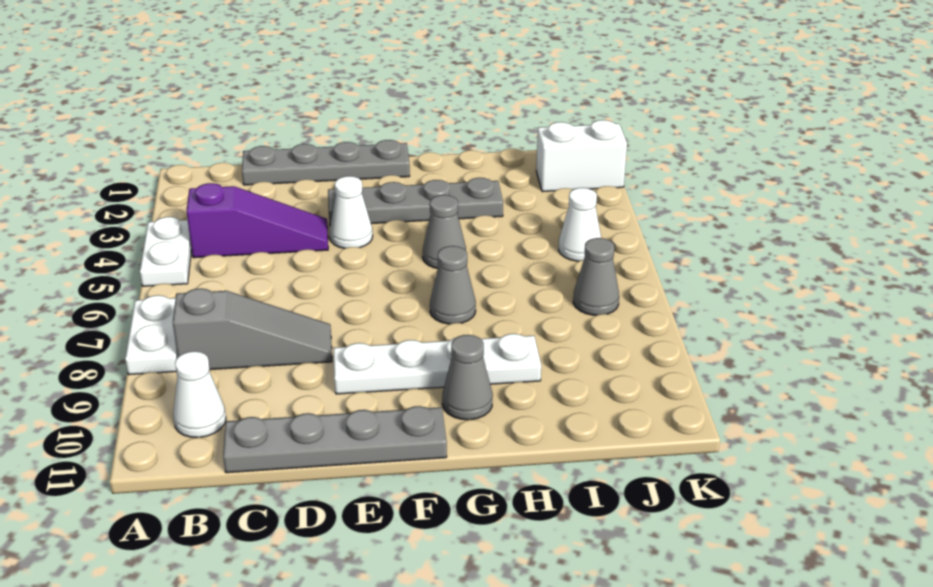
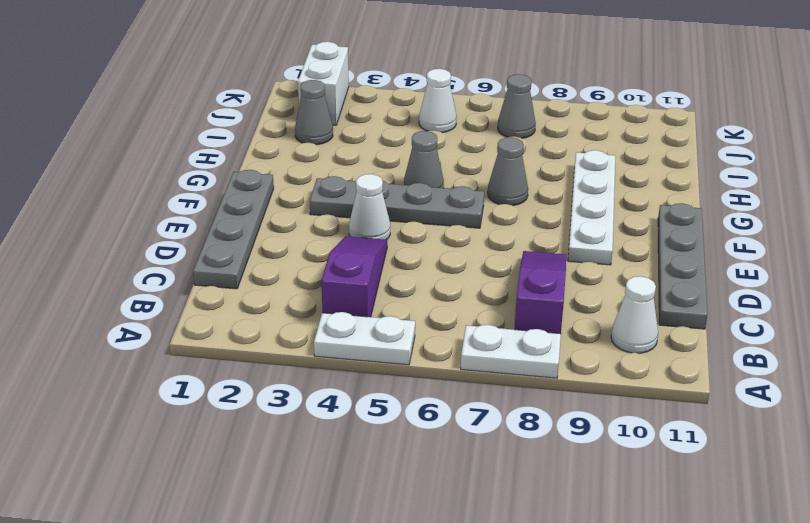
grey 1x3 slope [173,288,332,370] -> purple 1x3 slope [514,251,566,334]
grey 1x4 plate [328,178,503,225] -> grey 1x4 plate turned to [310,176,484,228]
grey 1x1 cone [442,335,493,420] -> grey 1x1 cone moved to [295,80,333,145]

